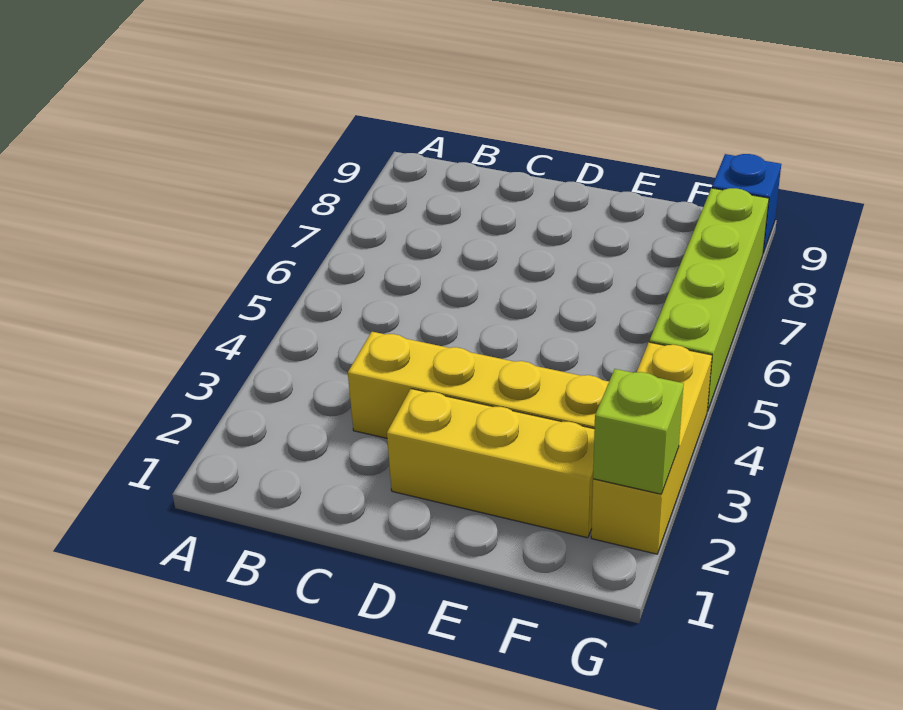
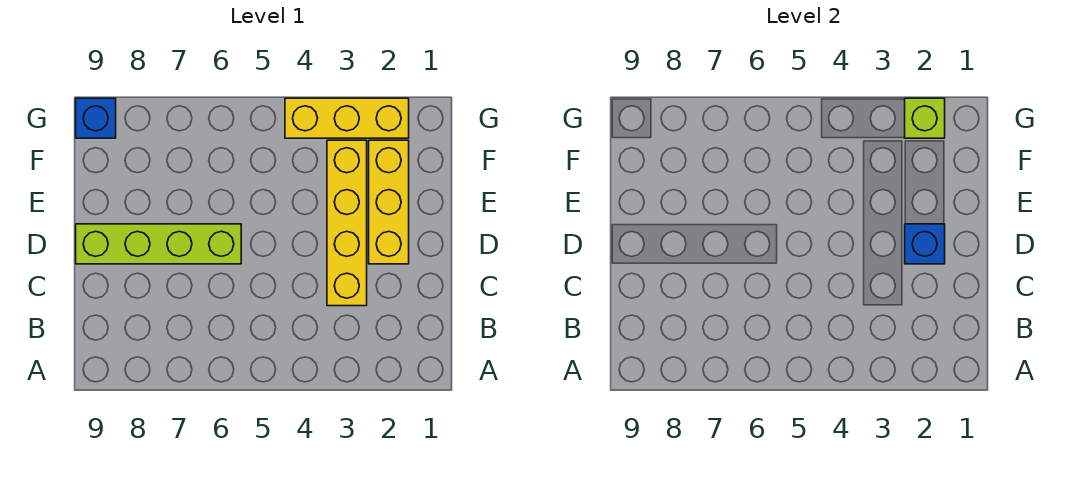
none -> blue 1x1 brick [905,224,945,264]
lime 1x4 brick [649,188,769,411] -> lime 1x4 brick moved to [76,224,241,264]

